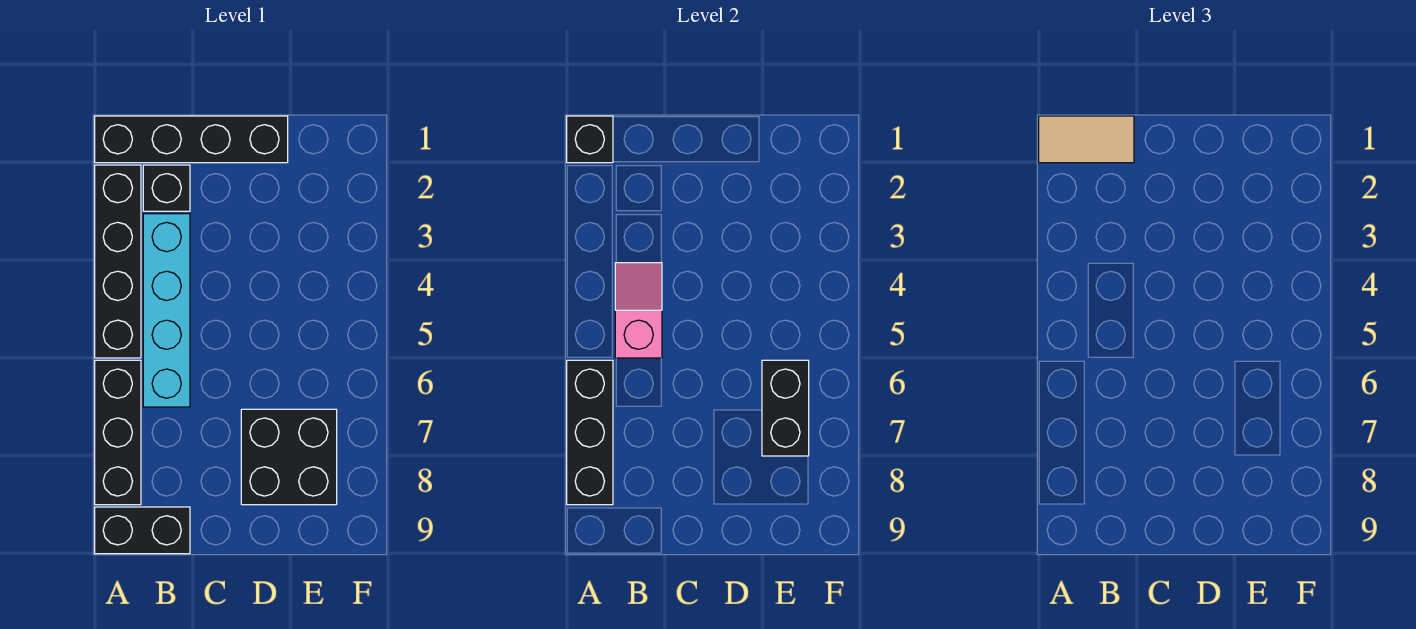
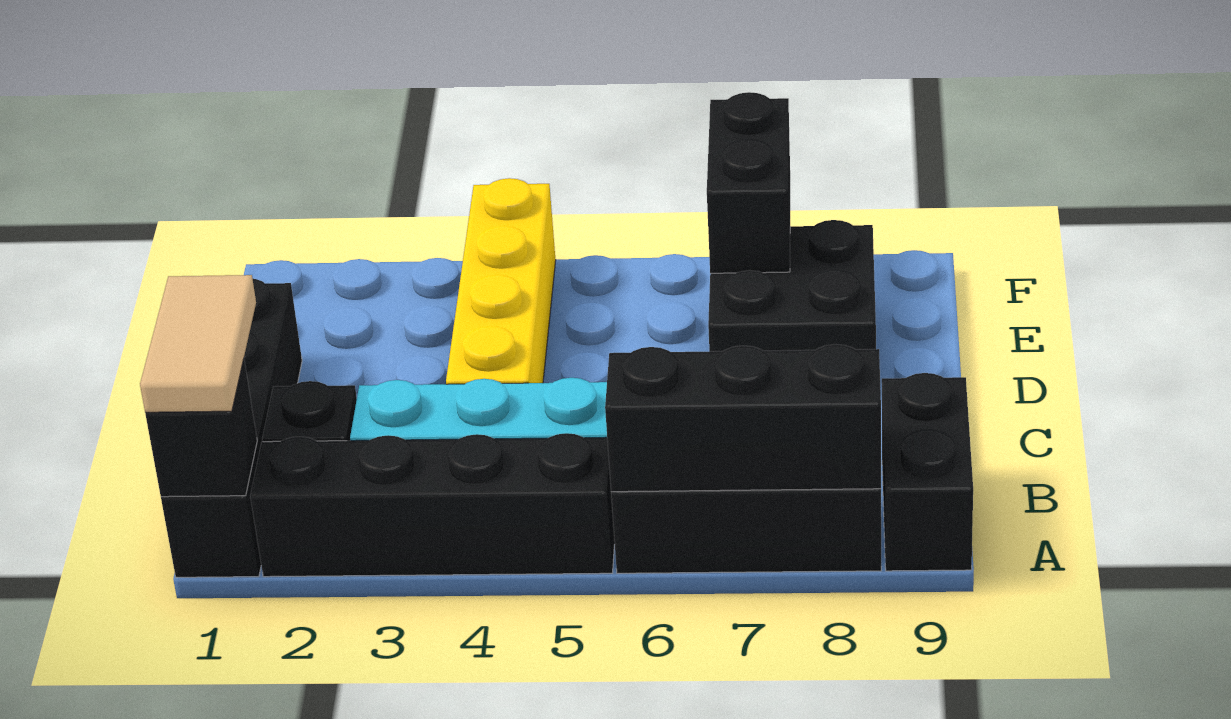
pink 1x2 slope [615,263,662,358] -> none
none -> yellow 1x4 brick [446,178,556,384]
black 1x2 brick [762,360,809,456] -> black 1x2 brick turned to [707,92,790,273]

